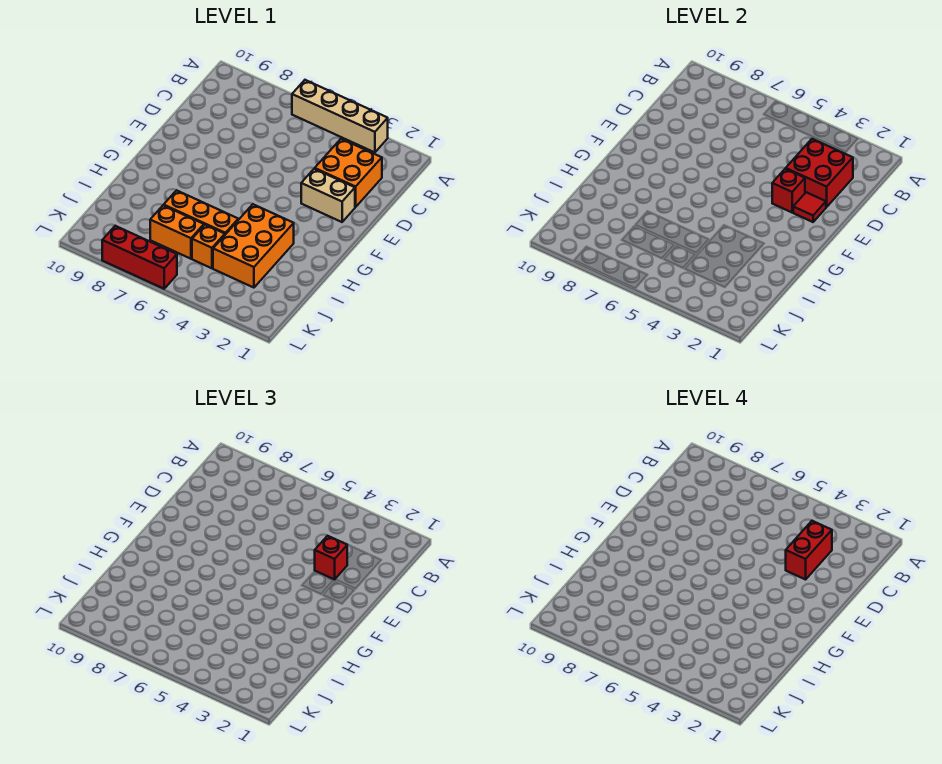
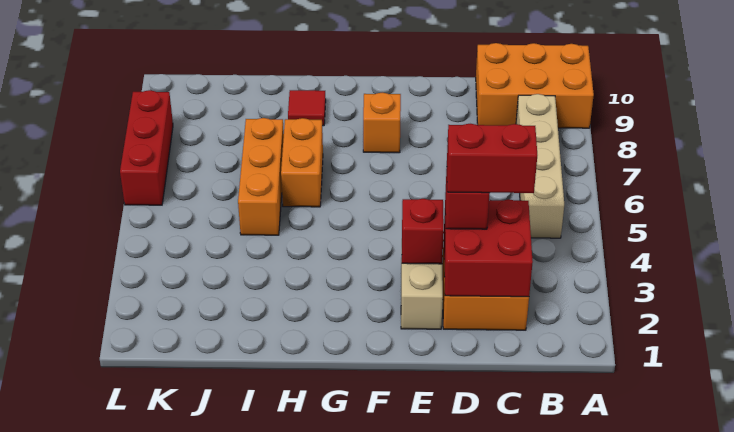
tan 1x4 brick [292,80,388,152] -> tan 1x4 brick moved to [516,94,564,238]
red 1x1 tile [793,192,826,222] -> red 1x1 tile moved to [288,90,326,126]
orange 2x3 brick [213,204,294,288] -> orange 2x3 brick moved to [476,43,594,128]
orange 1x1 brick [192,225,225,268] -> orange 1x1 brick moved to [363,93,401,153]
orange 1x2 brick [150,205,204,259] -> orange 1x2 brick moved to [281,118,323,207]

